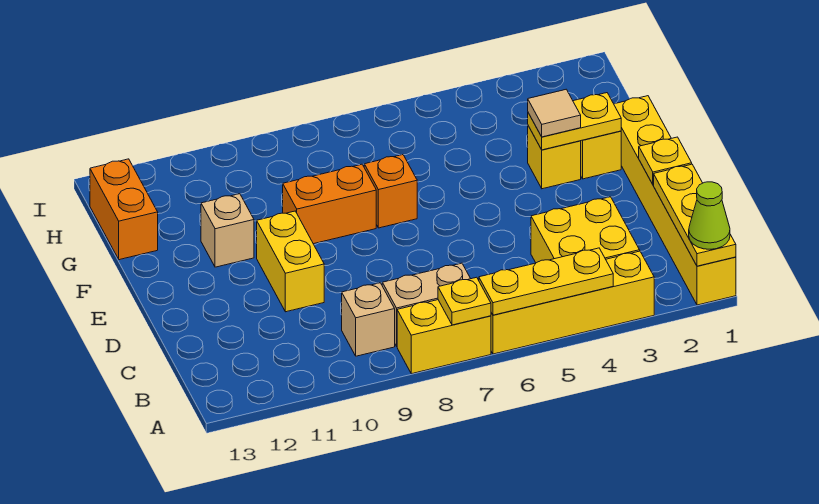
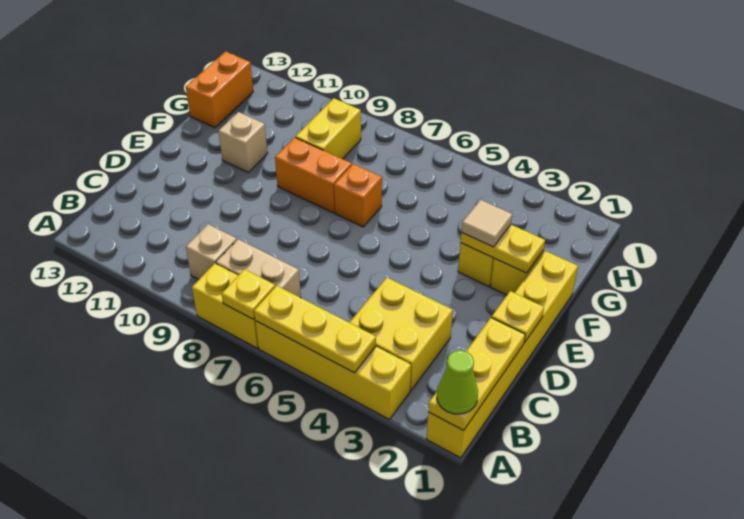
yellow 1x2 brick [257,211,324,312] -> yellow 1x2 brick moved to [296,98,361,159]

